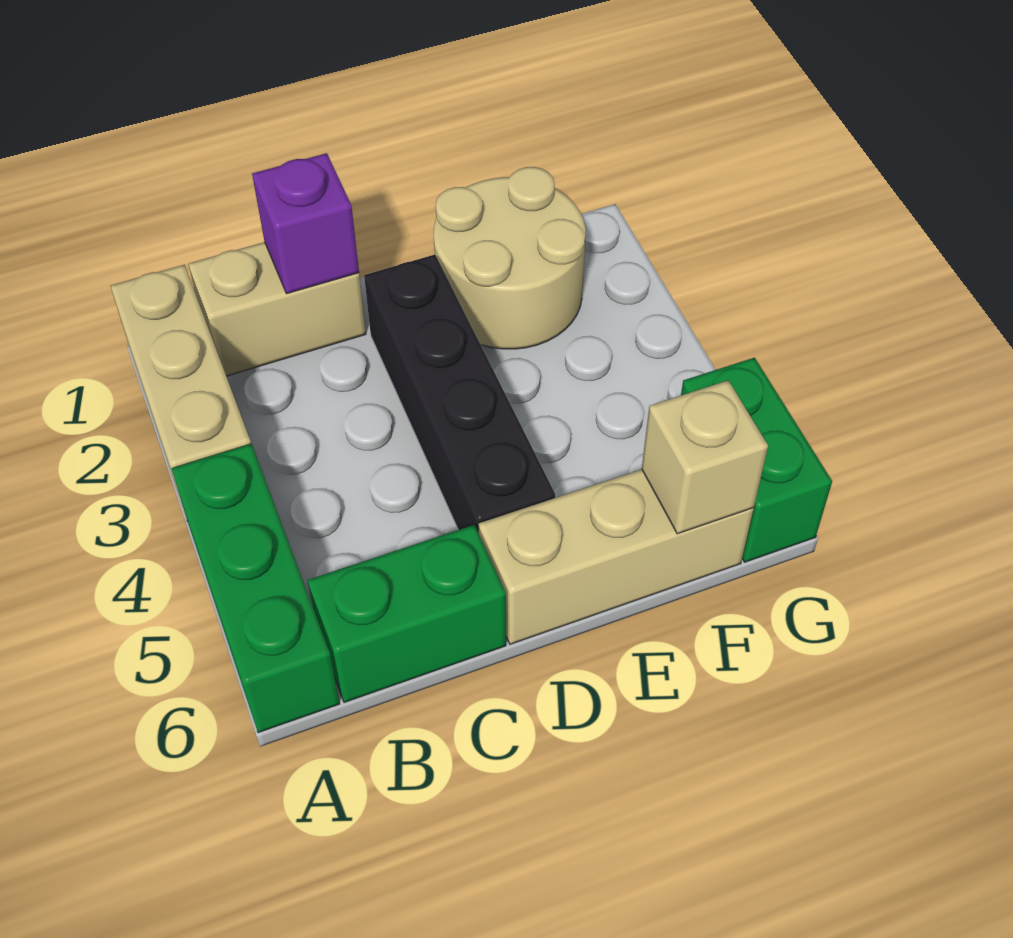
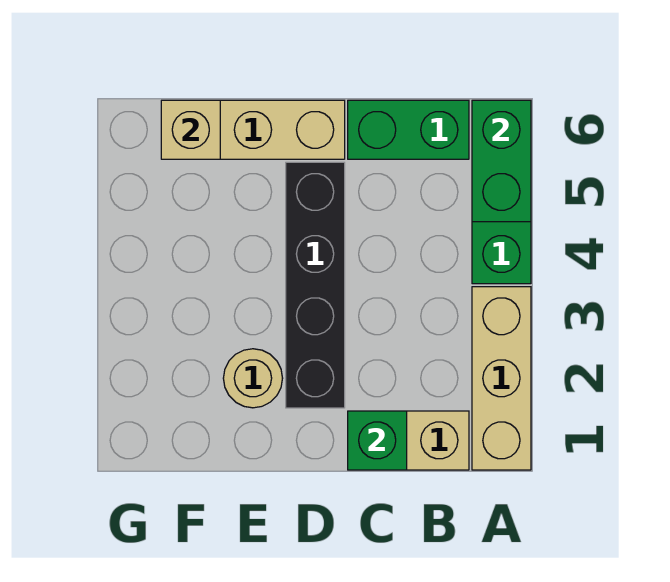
purple 1x1 brick [252,153,359,294] -> green 1x1 brick [348,411,407,470]
tan 2x2 round brick [434,167,586,349] -> tan 1x1 round brick [223,349,283,408]
green 1x2 brick [681,358,832,562] -> green 1x2 brick moved to [472,100,531,222]

